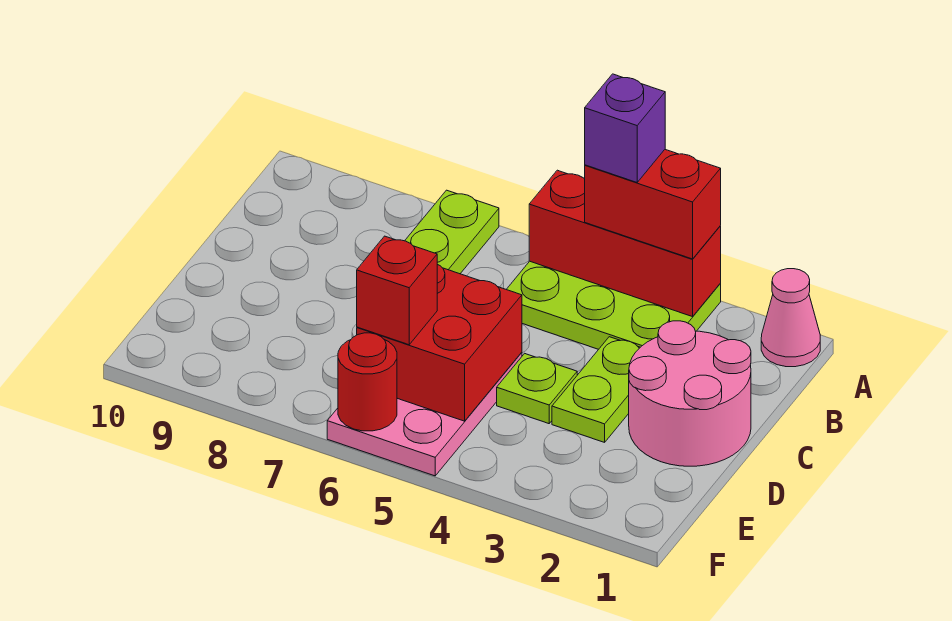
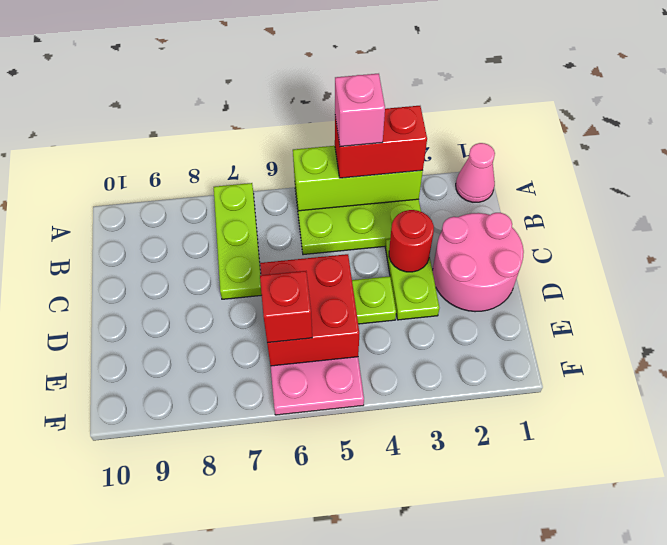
red 1x3 brick [529,170,721,317] -> lime 1x3 brick [293,146,423,211]
purple 1x1 brick [585,74,665,182] -> pink 1x1 brick [335,74,385,147]
red 1x1 round brick [338,333,397,431] -> red 1x1 round brick moved to [389,210,434,272]

